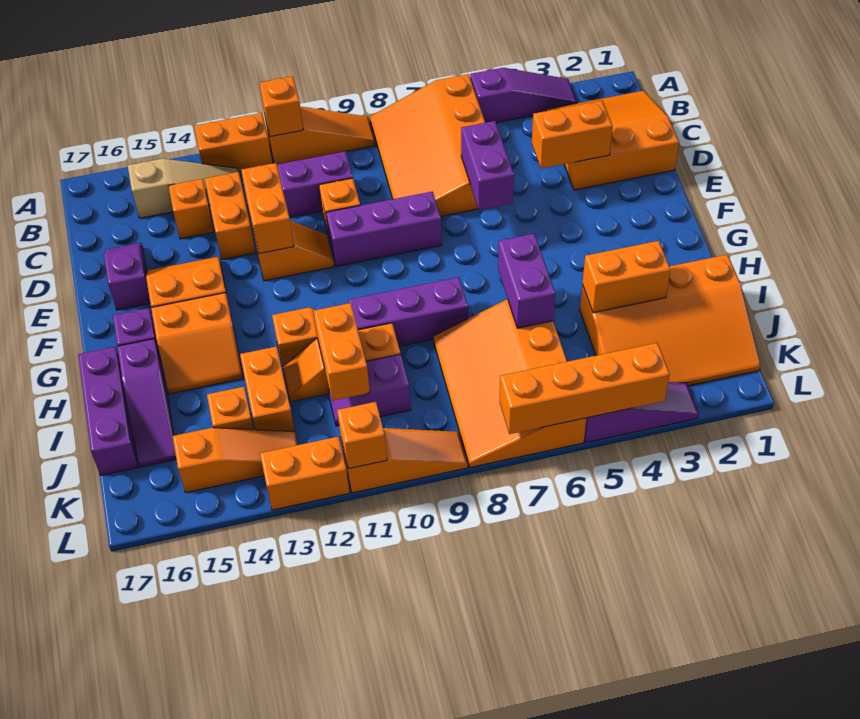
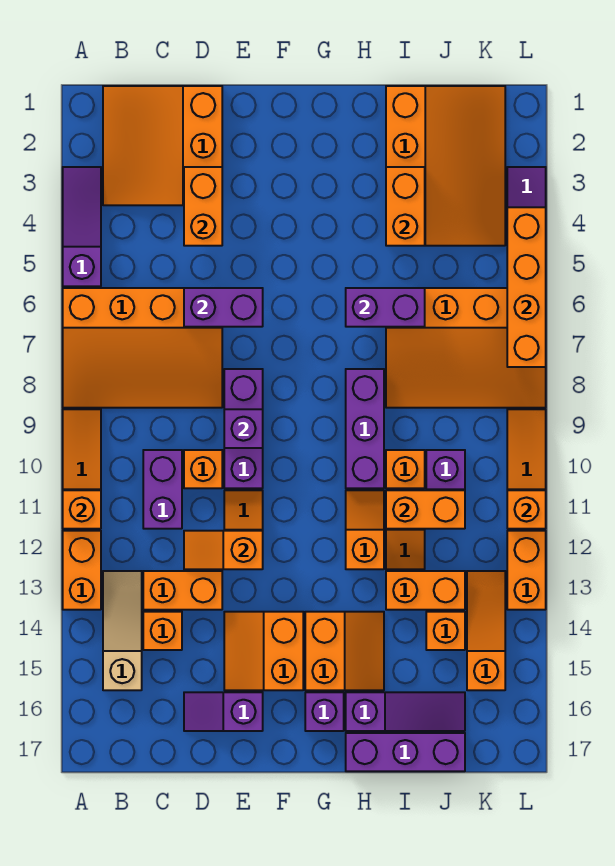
orange 1x2 brick [241,163,294,253] -> orange 1x2 slope [184,531,263,569]
none -> purple 1x1 brick [224,409,263,448]

